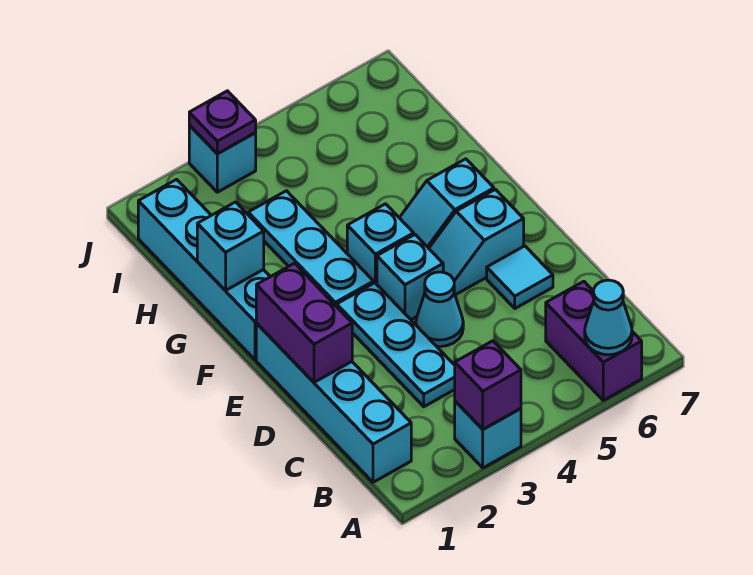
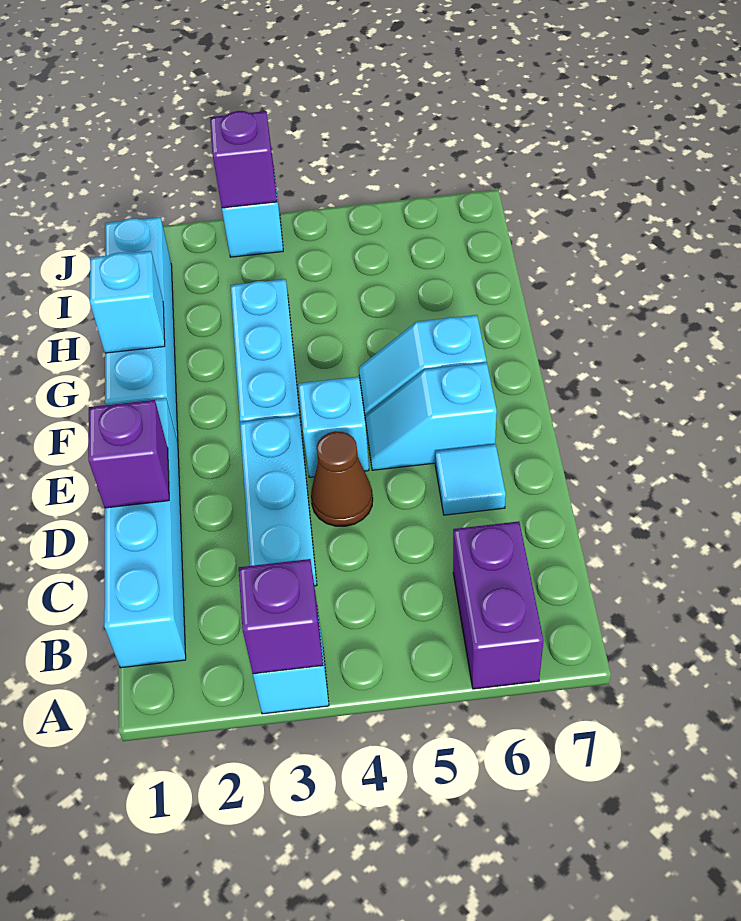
cyan 1x1 cone [585,280,632,355] -> none
purple 1x2 brick [256,263,352,382] -> purple 1x1 brick [88,400,169,508]
cyan 1x1 cone [416,272,463,347] -> brown 1x1 cone [311,431,373,526]
cyan 1x1 brick [347,204,414,284] -> none
purple 1x1 plate [189,91,256,154] -> purple 1x1 brick [210,111,277,208]

